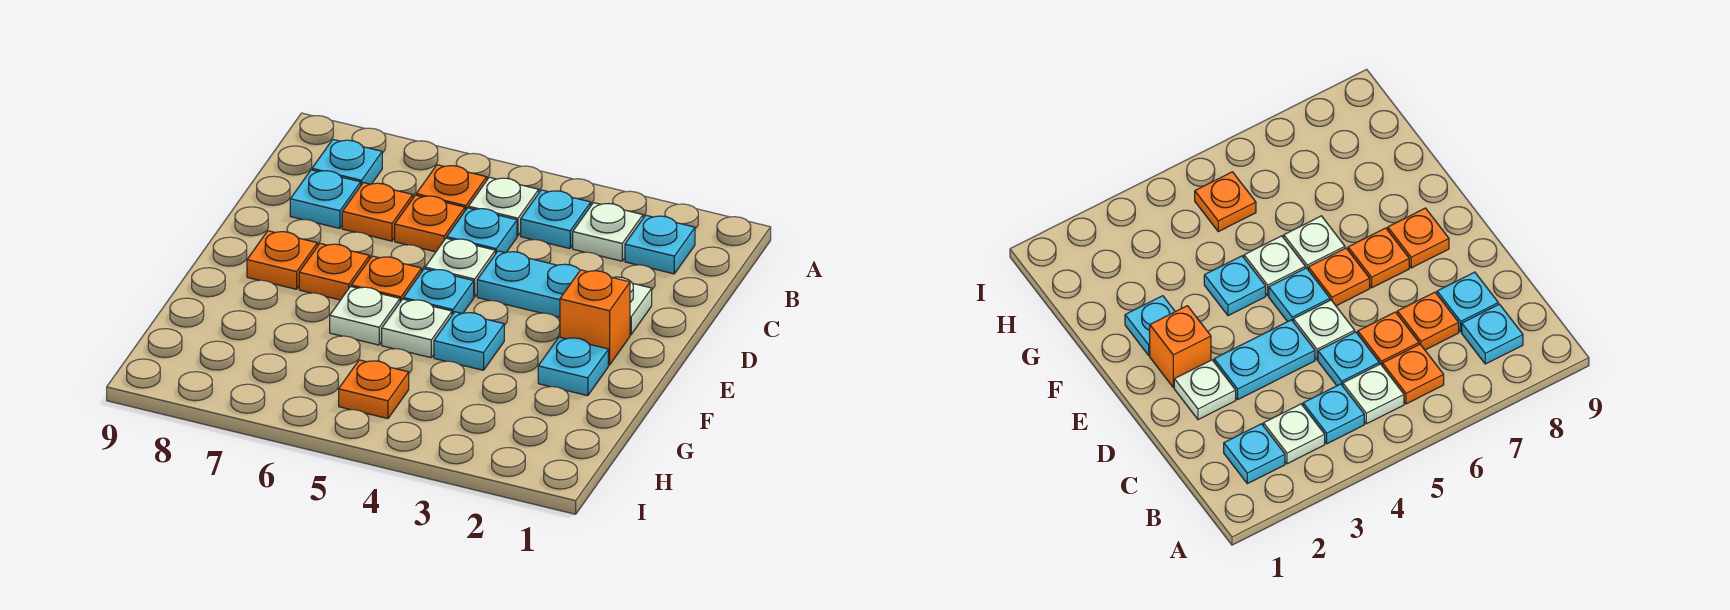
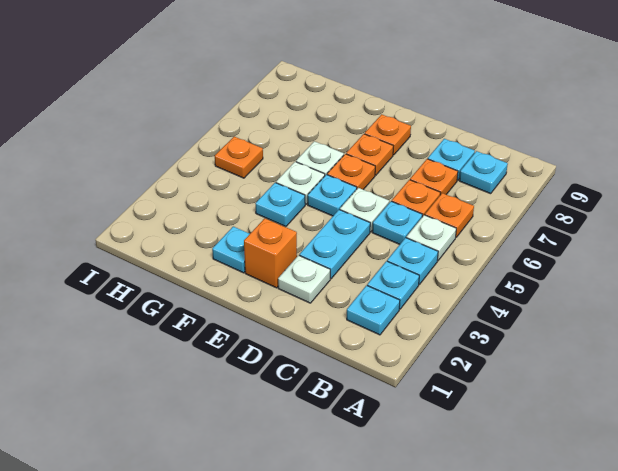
white 1x1 plate [573,203,643,261] -> cyan 1x1 plate [367,261,419,309]

